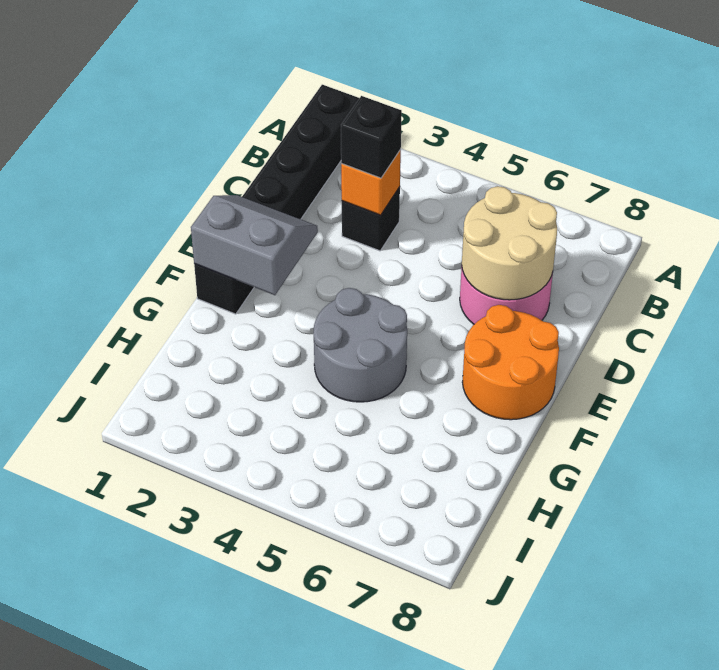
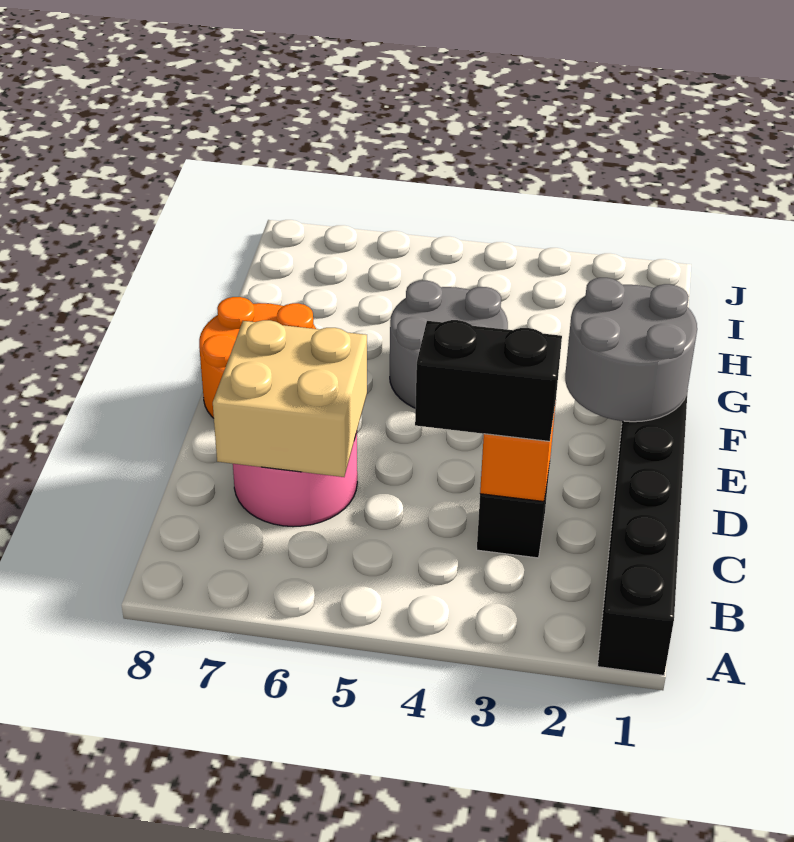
black 1x1 brick [341,96,402,178] -> black 1x2 brick [415,320,562,441]
tan 2x2 round brick [462,186,557,300] -> tan 2x2 brick [213,320,367,477]
grey 2x2 slope [191,195,318,295] -> grey 2x2 round brick [565,278,697,422]

